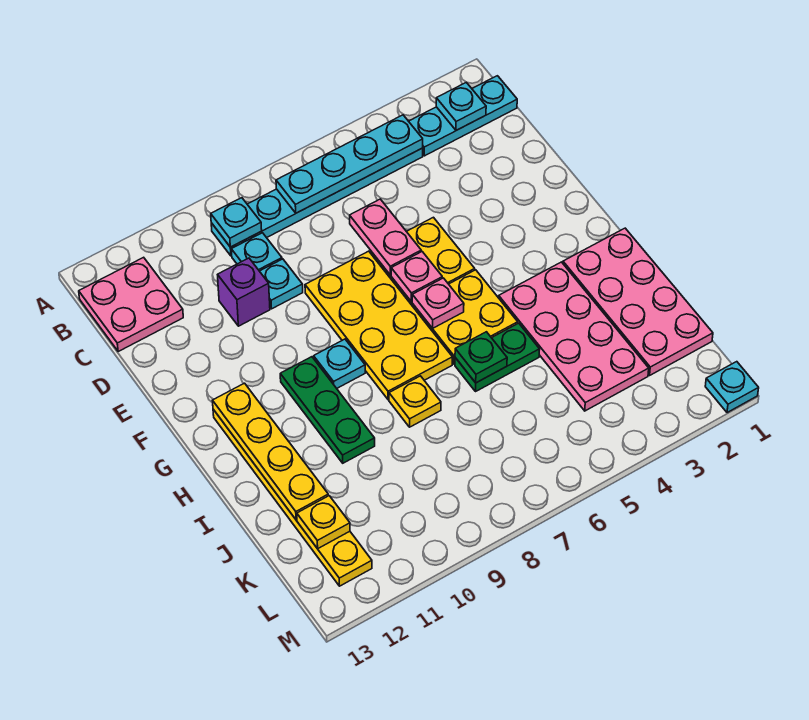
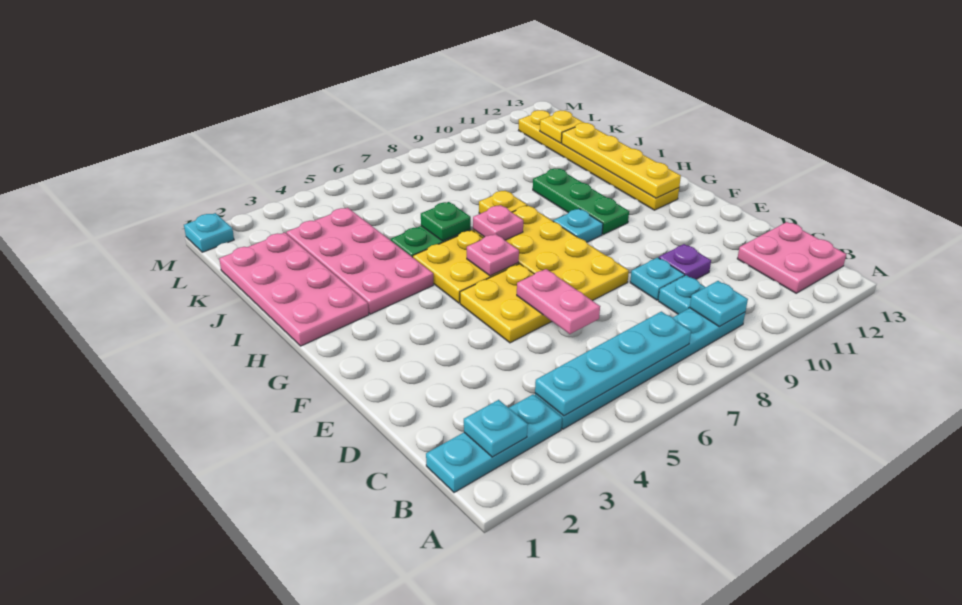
purple 1x1 brick [218,258,270,326] -> purple 1x1 plate [659,244,711,279]
pink 1x1 plate [391,252,442,302] -> pink 1x1 plate moved to [473,205,523,240]

